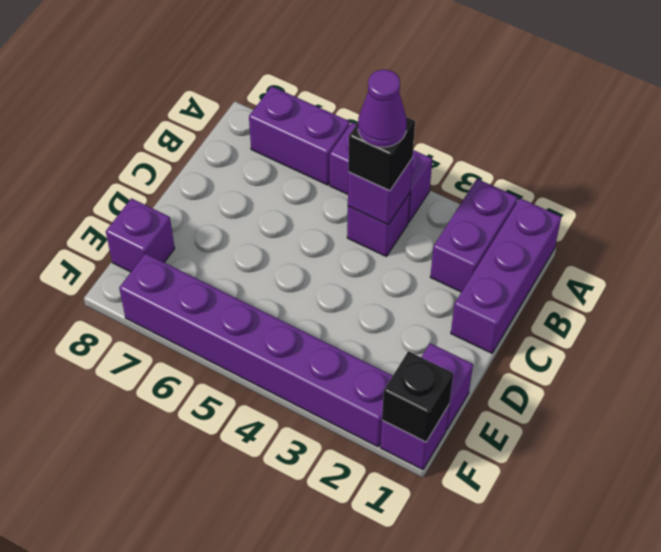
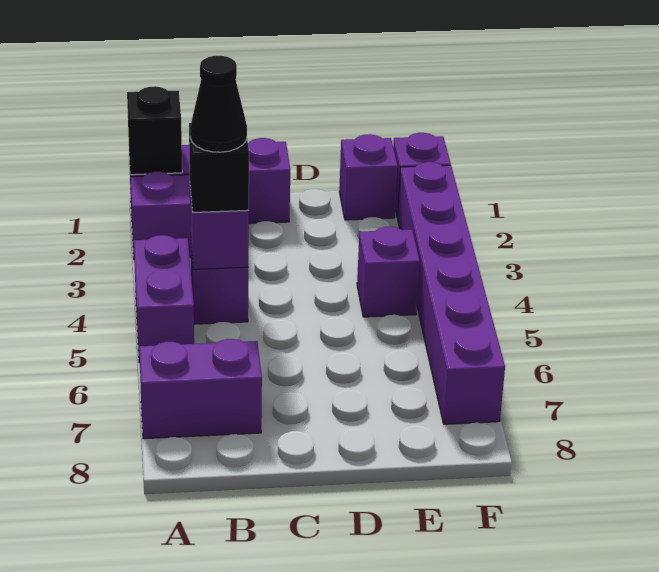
purple 1x2 brick [249,86,350,185] -> purple 1x2 brick turned to [139,339,262,439]
purple 1x1 cone [358,70,407,147] -> black 1x1 cone [190,56,247,152]
purple 1x1 brick [106,198,175,272] -> purple 1x1 brick moved to [357,227,420,317]
black 1x1 brick [382,351,453,442] -> black 1x1 brick moved to [127,86,182,175]

